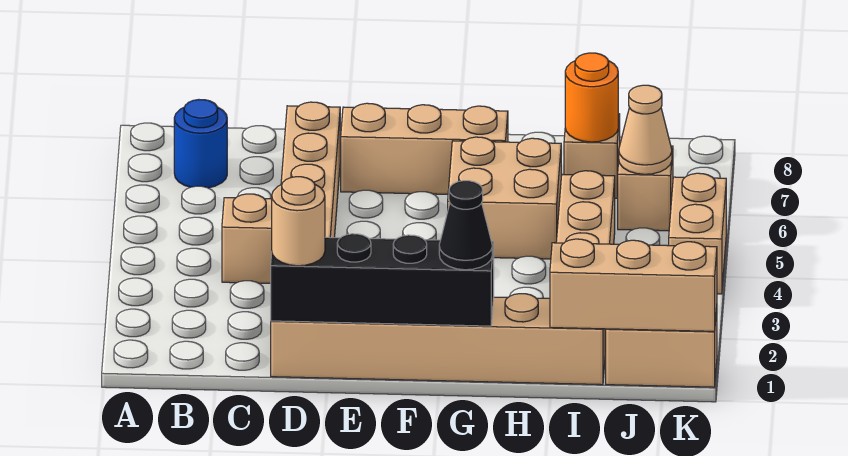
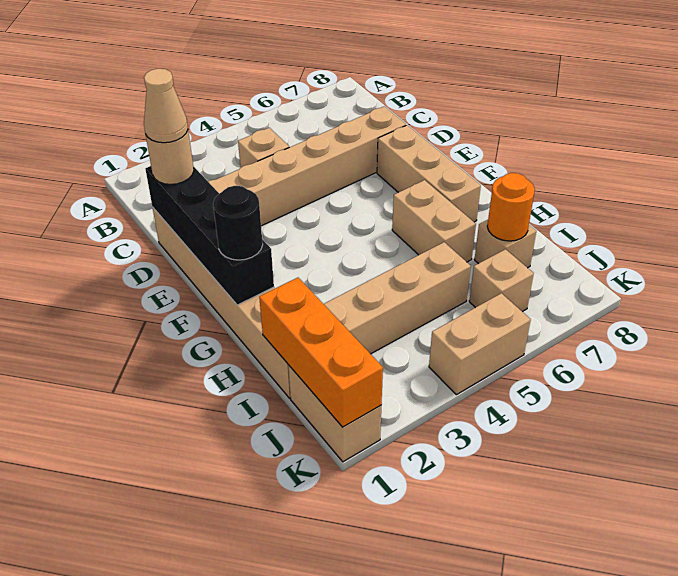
blue 1x1 round brick [174,100,227,188] -> none
black 1x1 cone [439,181,492,270] -> black 1x1 round brick [213,186,263,260]
tan 2x2 brick [448,137,561,259] -> tan 1x2 brick [392,180,476,262]
tan 1x3 brick [550,239,717,331] -> orange 1x3 brick [259,278,383,427]
tan 1x1 cone [619,85,672,174] -> tan 1x1 cone moved to [144,69,188,143]

